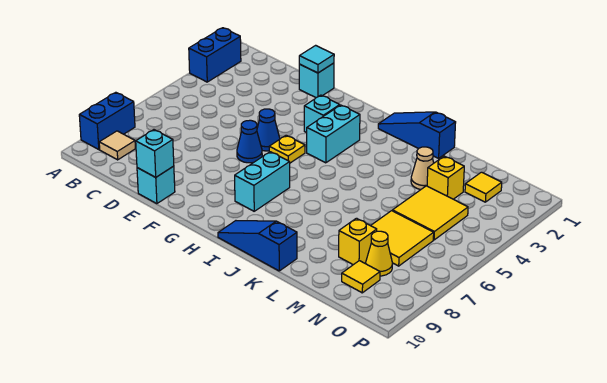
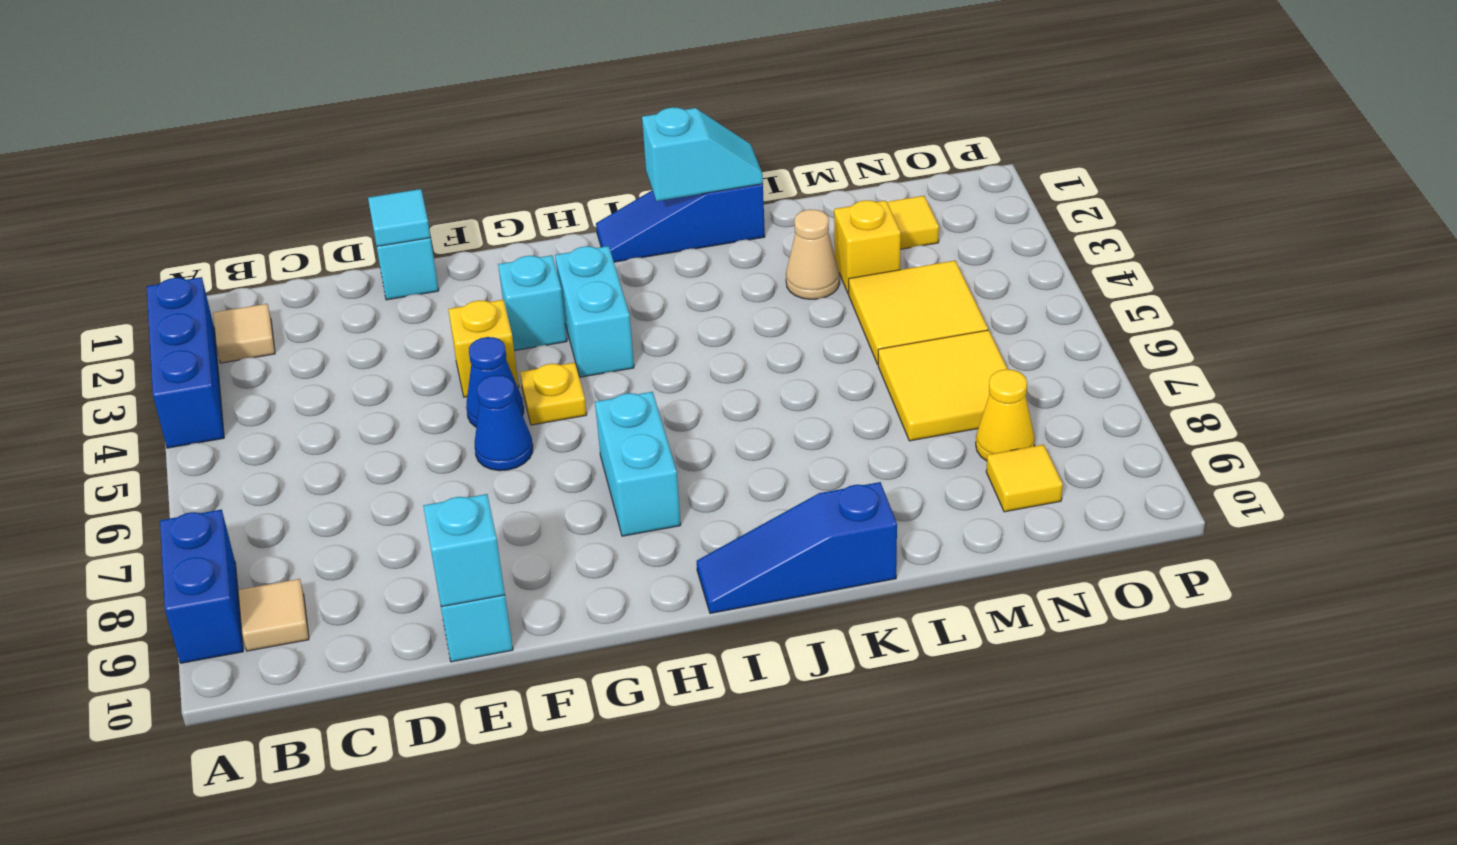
blue 1x2 brick [189,28,241,82] -> blue 1x3 brick [147,277,224,448]
none -> tan 1x1 tile [213,304,275,363]
none -> cyan 1x2 slope [642,107,763,201]
yellow 1x1 brick [339,218,377,265] -> yellow 1x1 brick moved to [448,300,519,397]

